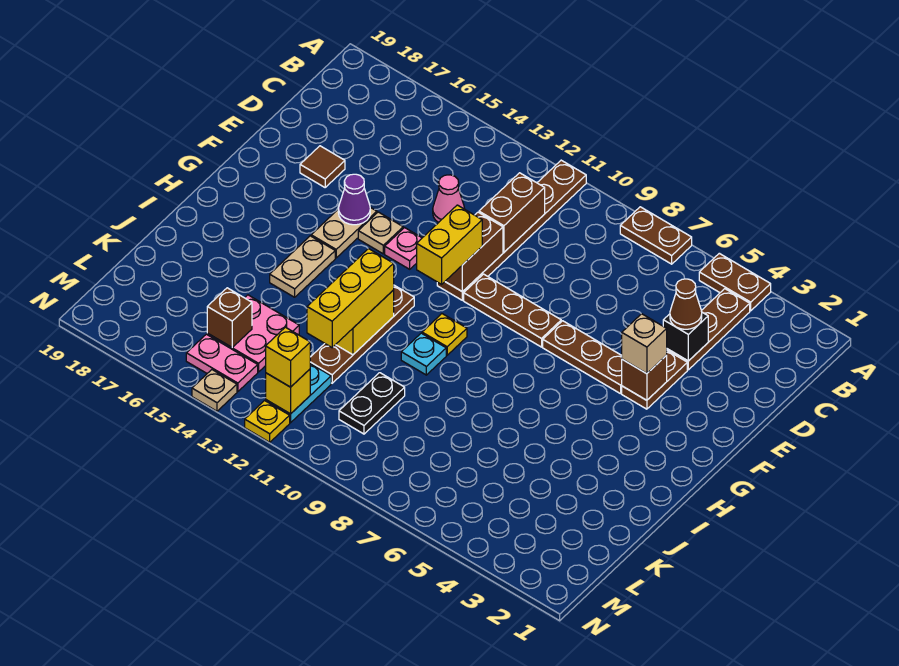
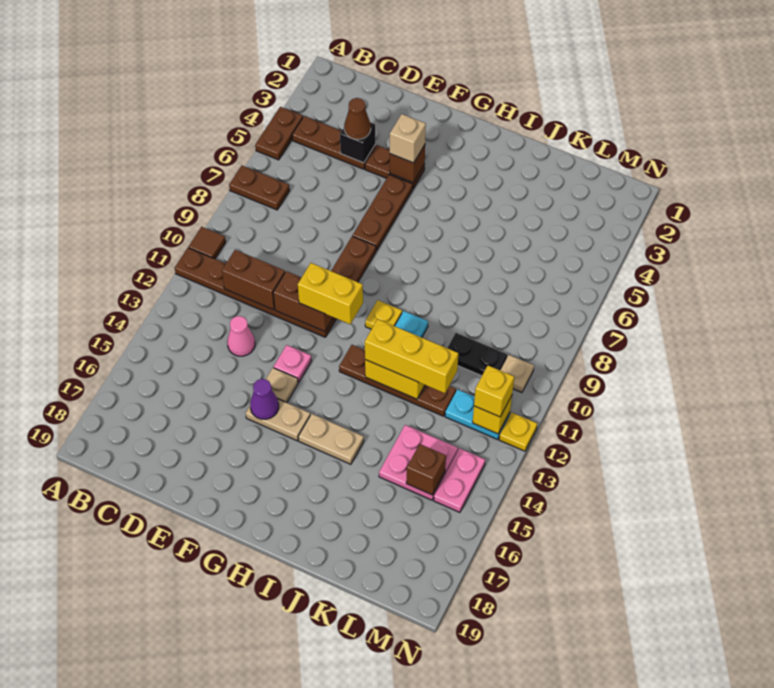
brown 1x2 plate [620,207,692,264] -> brown 1x2 plate turned to [229,166,290,210]
brown 1x1 tile [300,146,345,187] -> brown 1x1 tile moved to [189,227,226,259]
tan 1x1 plate [192,370,237,411] -> tan 1x1 plate moved to [500,355,534,393]

